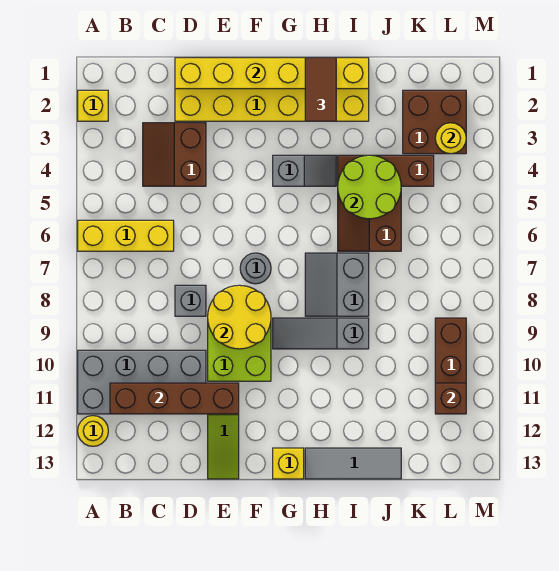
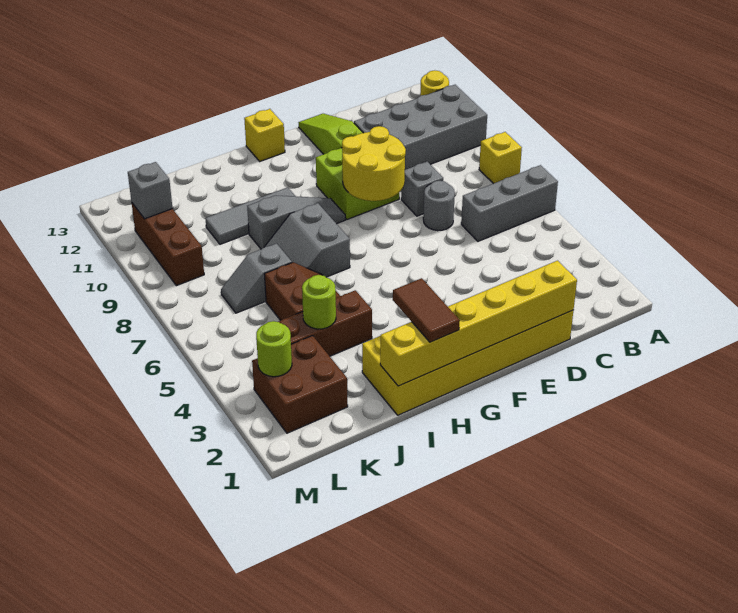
yellow 1x1 brick [78,90,108,121] -> yellow 1x1 brick moved to [479,132,522,184]
yellow 1x3 brick [78,220,174,251] -> grey 1x3 brick [461,165,558,241]
brown 1x4 brick [110,383,239,414] -> none
brown 2x2 slope [143,123,206,186] -> none
grey 1x1 round brick [240,253,271,284] -> grey 1x1 round brick moved to [423,181,455,231]
grey 1x2 slope [273,155,336,186] -> grey 1x2 slope moved to [221,243,292,313]
grey 2x2 slope [305,253,369,316] -> grey 2x2 slope turned to [265,203,350,277]
grey 1x3 tile [305,448,401,479] -> grey 1x3 tile moved to [205,187,296,244]
lime 2x2 round brick [338,155,401,219] -> lime 1x1 round brick [302,275,336,329]
yellow 1x1 round brick [435,123,466,154] -> lime 1x1 round brick [256,321,292,377]
brown 1x1 brick [435,383,466,414] -> grey 1x1 brick [128,162,173,219]

